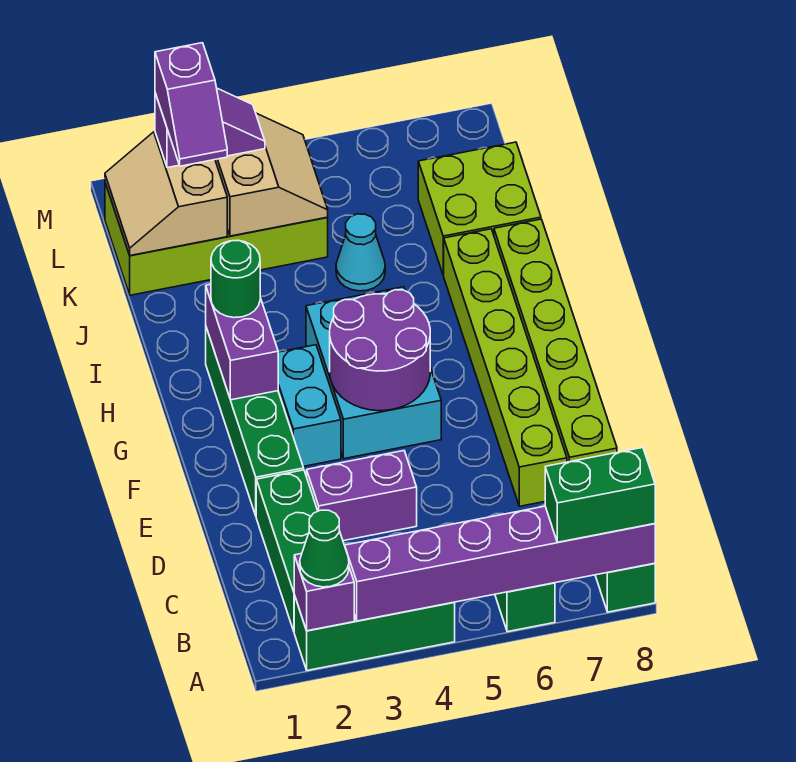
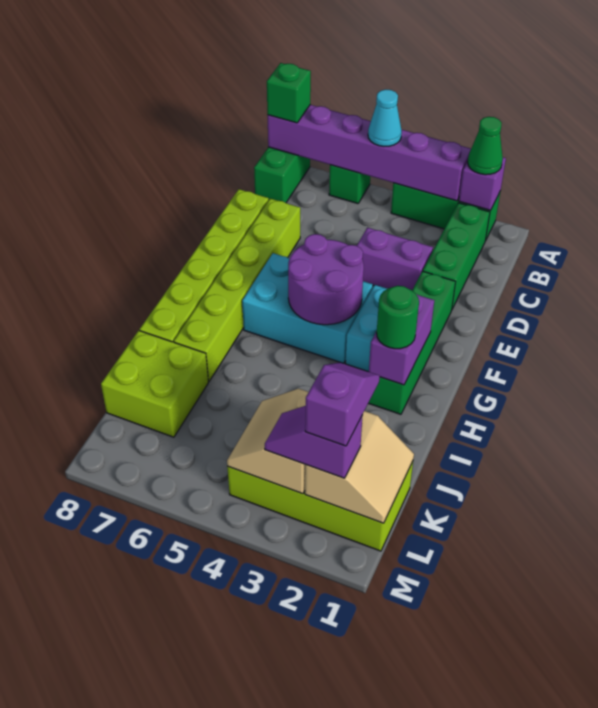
green 1x2 brick [545,448,655,542] -> green 1x1 brick [267,63,311,123]
cyan 2x3 brick [306,287,441,459] -> cyan 2x3 brick turned to [242,253,373,364]
cyan 1x1 cone [336,214,385,291] -> cyan 1x1 cone moved to [368,89,402,146]

